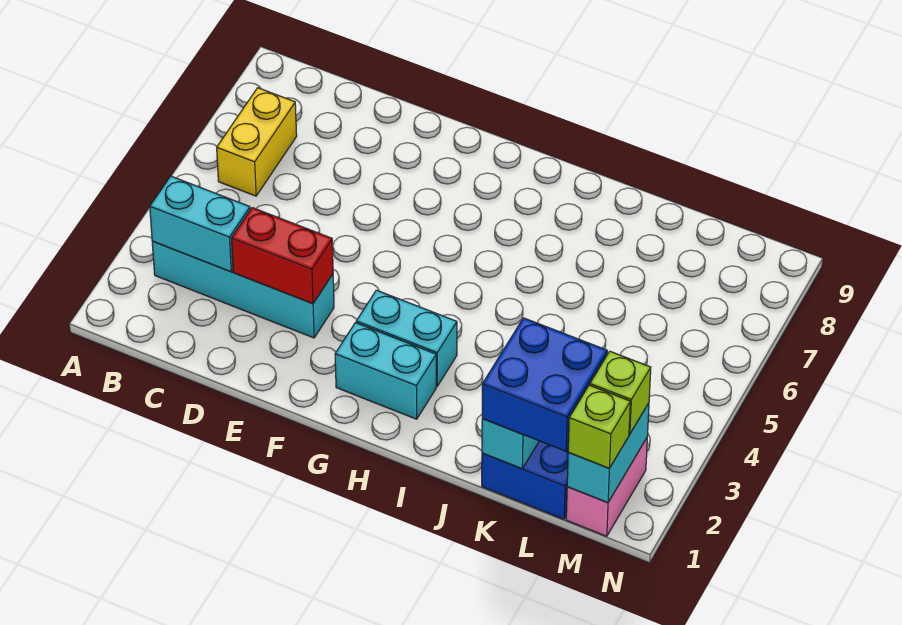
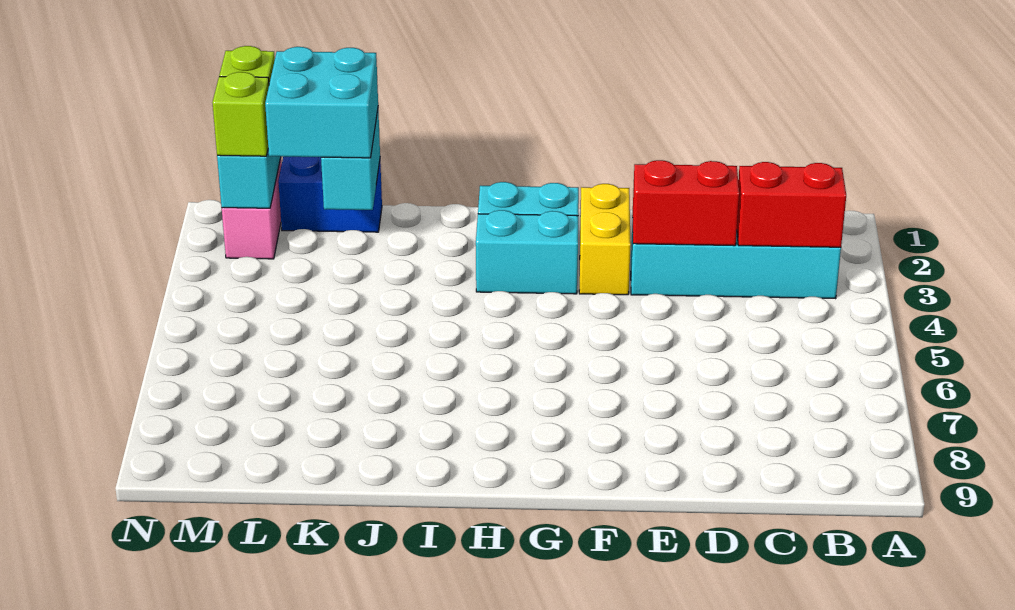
cyan 1x2 brick [150,176,250,272] -> red 1x2 brick [737,162,846,247]
yellow 1x2 brick [217,88,297,196] -> yellow 1x2 brick moved to [579,184,631,295]
blue 2x2 brick [482,318,607,451] -> cyan 2x2 brick [265,47,378,158]

